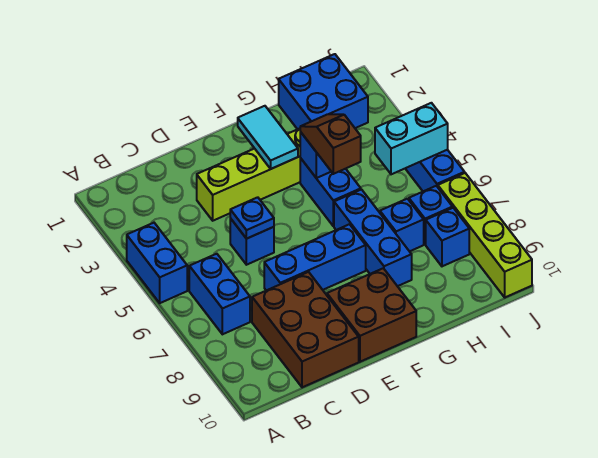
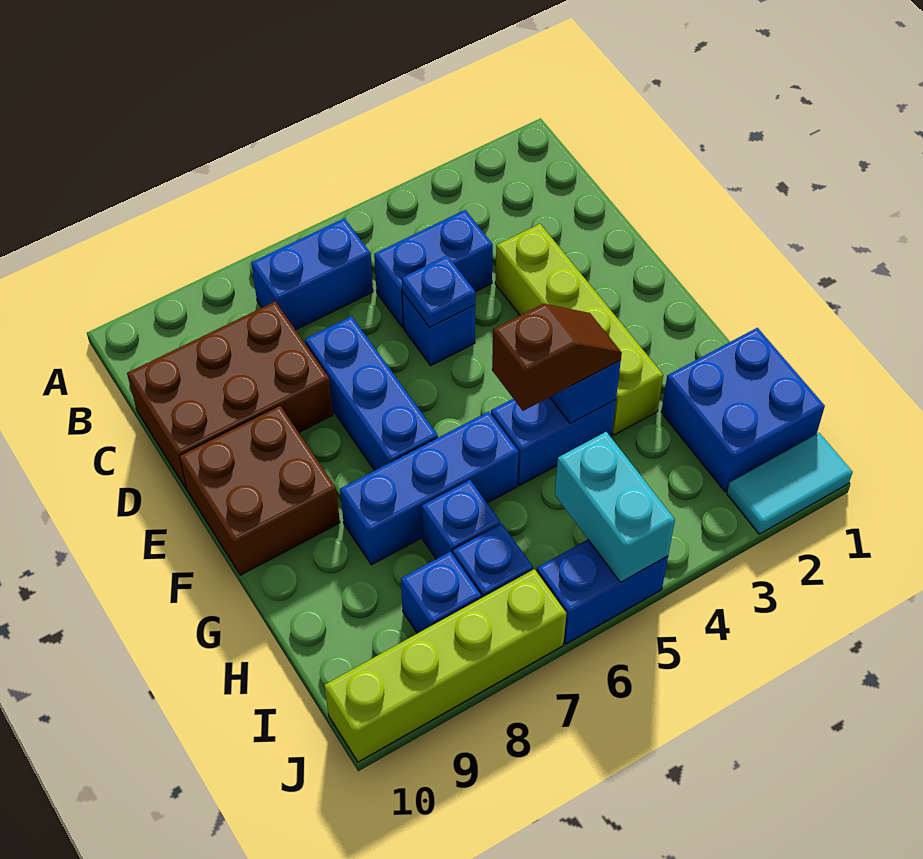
blue 1x2 brick [127,223,187,303] -> blue 1x2 brick moved to [374,210,493,327]
cyan 1x2 tile [238,106,298,169] -> cyan 1x2 tile moved to [727,433,853,534]

